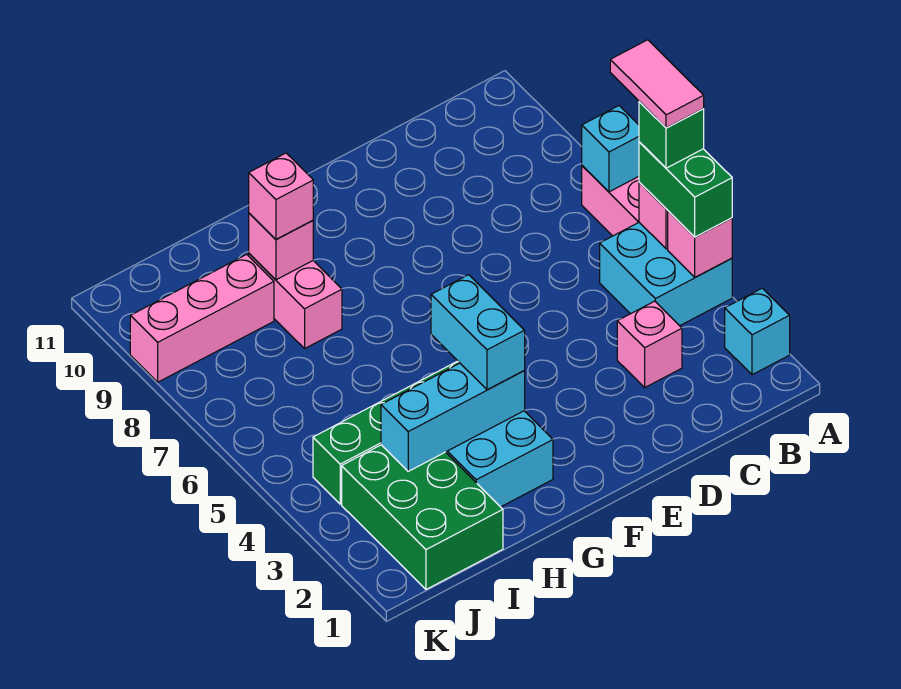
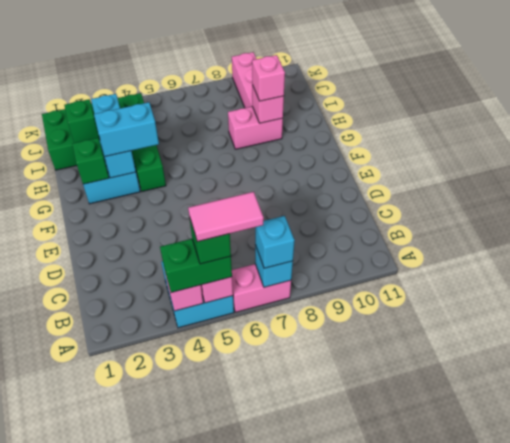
cyan 1x1 brick [725,288,790,375] -> cyan 1x1 brick moved to [255,216,295,268]
pink 1x1 brick [617,301,682,387] -> none
none -> green 1x1 brick [72,138,109,184]
none -> green 1x1 brick [64,99,100,143]

